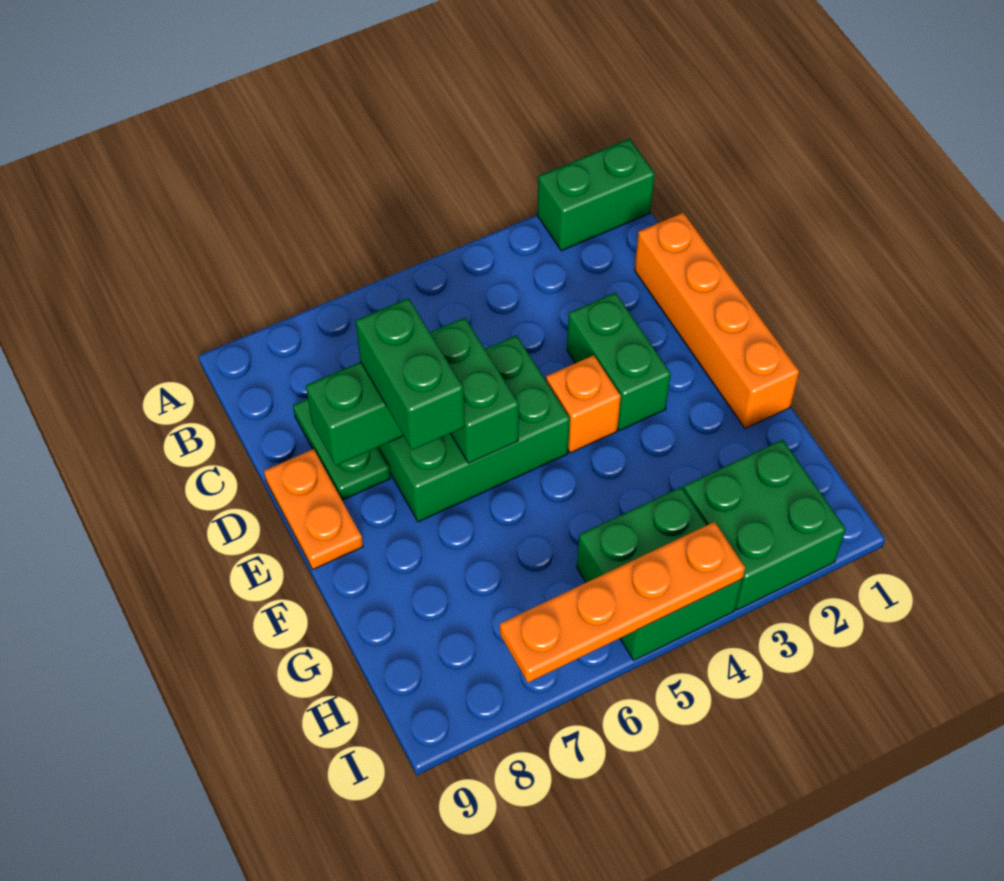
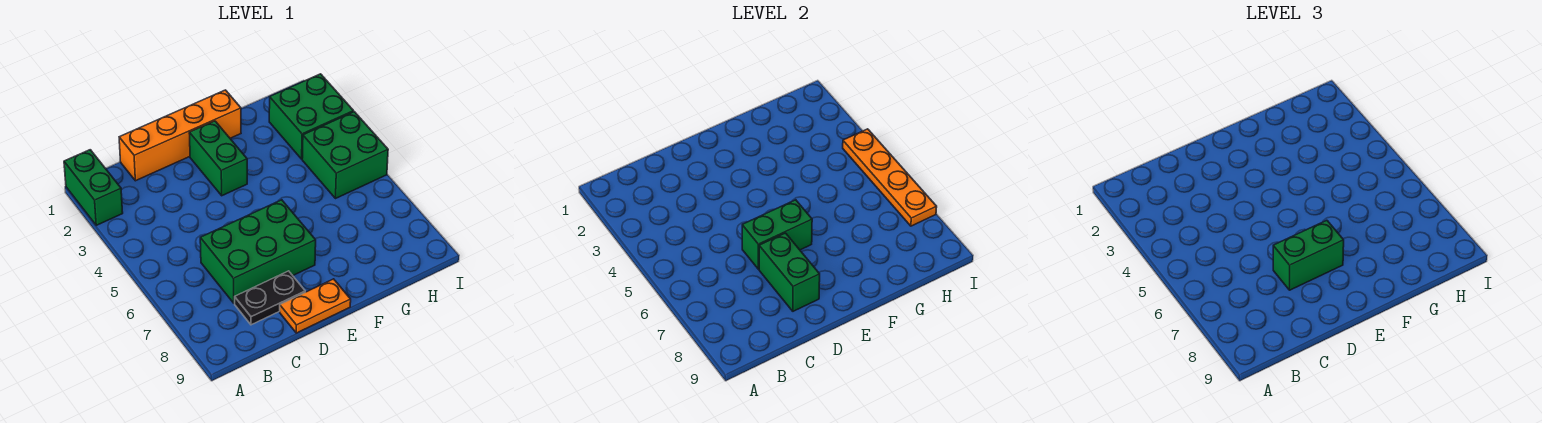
green 1x2 plate [293,399,390,500] -> black 1x2 plate [235,271,305,325]
green 1x2 brick [567,293,671,430] -> green 1x2 brick turned to [189,121,247,196]
green 2x3 brick [378,335,570,522] -> green 2x3 brick turned to [200,200,316,303]
orange 1x1 brick [546,355,621,453] -> none

